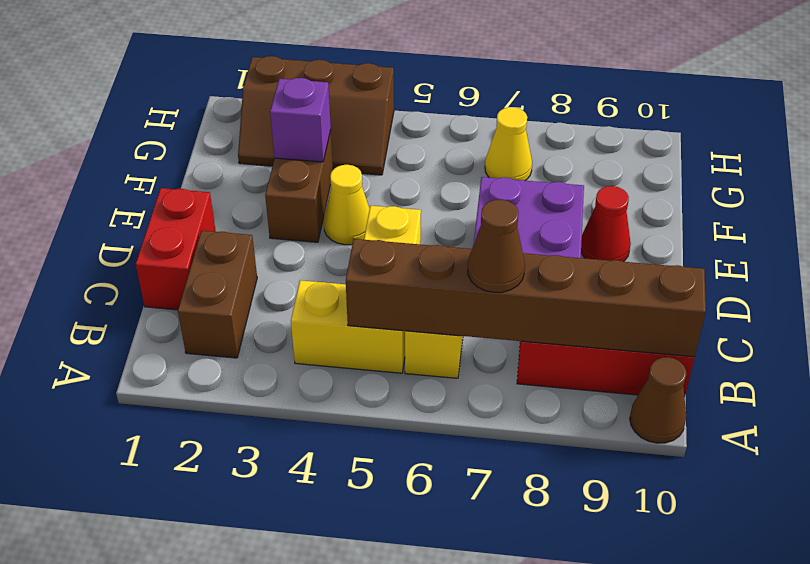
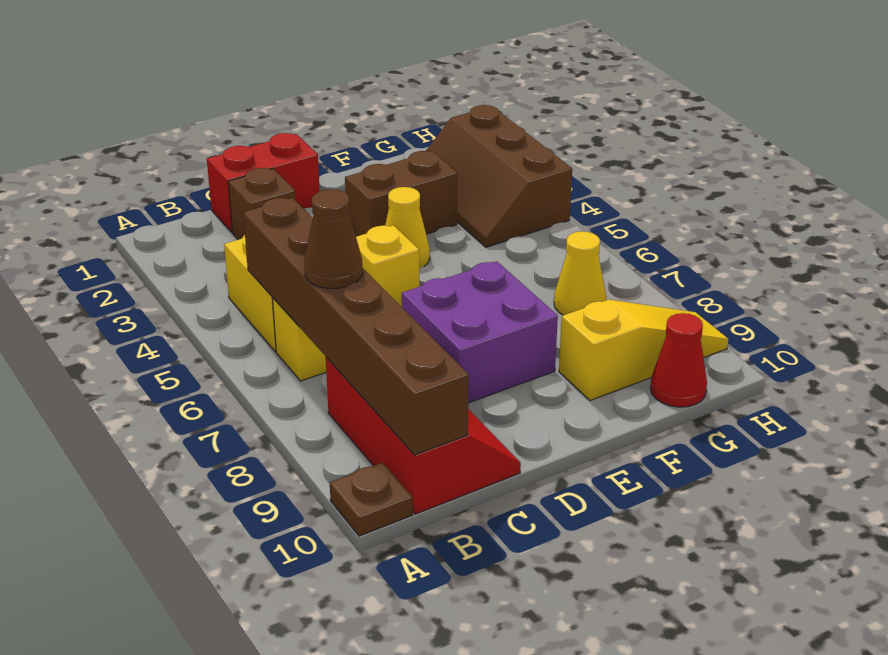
brown 1x1 cone [630,357,686,443] -> brown 1x1 plate [330,463,413,536]
brown 1x2 brick [178,231,257,358] -> brown 1x1 brick [228,168,296,240]
red 1x1 cone [581,186,631,262] -> red 1x1 cone moved to [650,313,707,407]
purple 1x1 brick [270,78,331,162] -> none
none -> yellow 1x3 slope [559,300,728,401]

